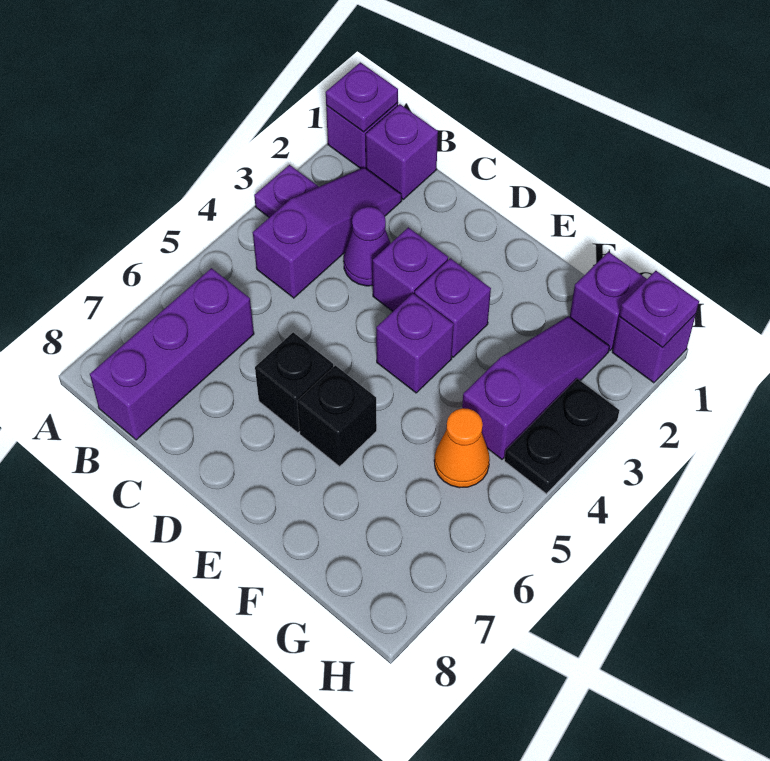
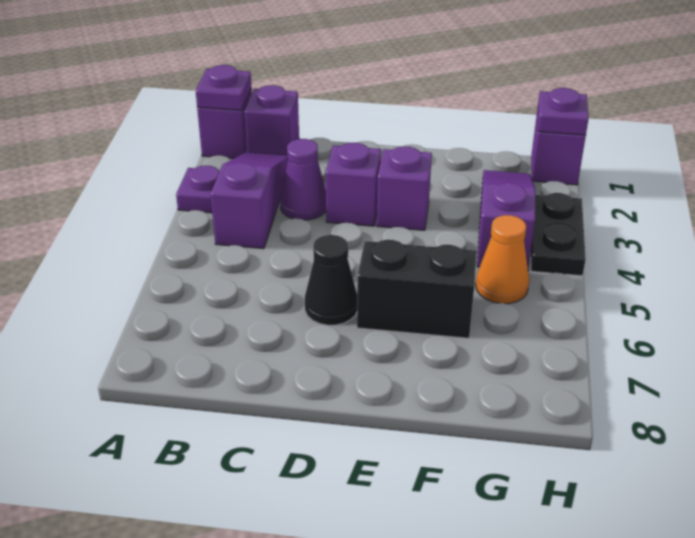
purple 1x3 brick [90,268,254,440] -> none
black 1x1 brick [255,332,333,433] -> black 1x1 cone [305,235,357,325]
purple 1x1 brick [376,293,454,393] -> none
black 1x1 brick [297,365,377,467] -> black 1x2 brick [357,240,477,338]
purple 1x1 brick [570,252,647,351] -> none

